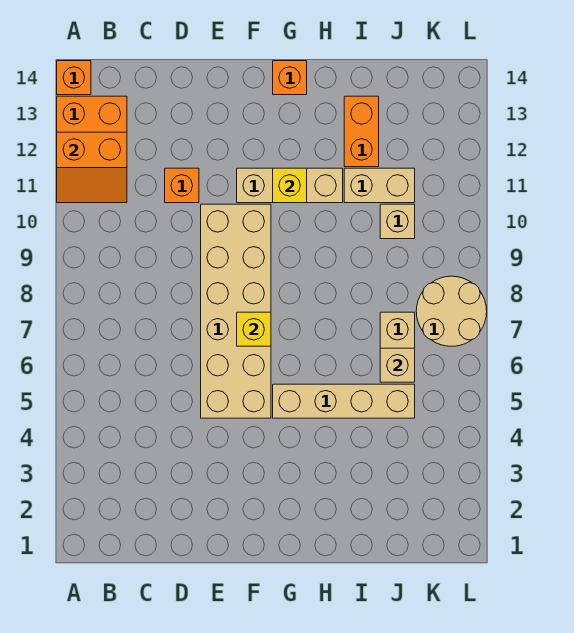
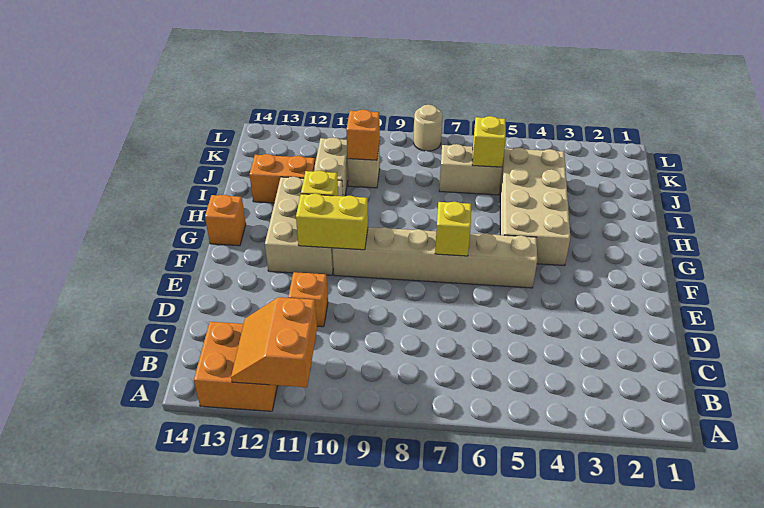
orange 2x2 slope [57,132,127,203] -> orange 2x2 slope turned to [231,297,317,387]
orange 1x1 brick [57,61,91,95] -> orange 1x1 brick moved to [346,110,380,160]
tan 2x6 brick [201,204,271,418] -> tan 1x6 brick [333,227,537,288]
none -> yellow 1x2 brick [296,194,368,250]
tan 1x3 brick [237,168,343,203] -> tan 2x3 brick [265,177,343,275]
tan 1x4 brick [273,384,415,418] -> tan 2x4 brick [500,148,570,266]
tan 1x1 brick [380,348,415,382] -> yellow 1x1 brick [472,116,506,167]
tan 2x2 round brick [416,276,487,346] -> tan 1x1 round brick [414,105,442,151]

